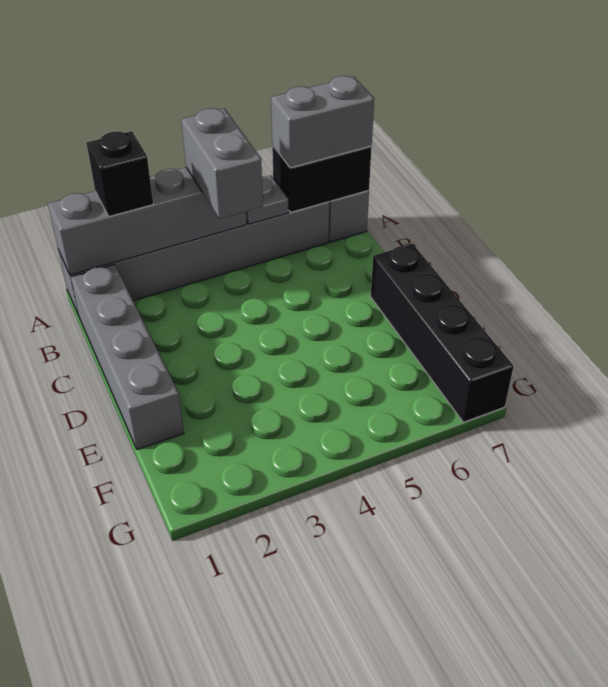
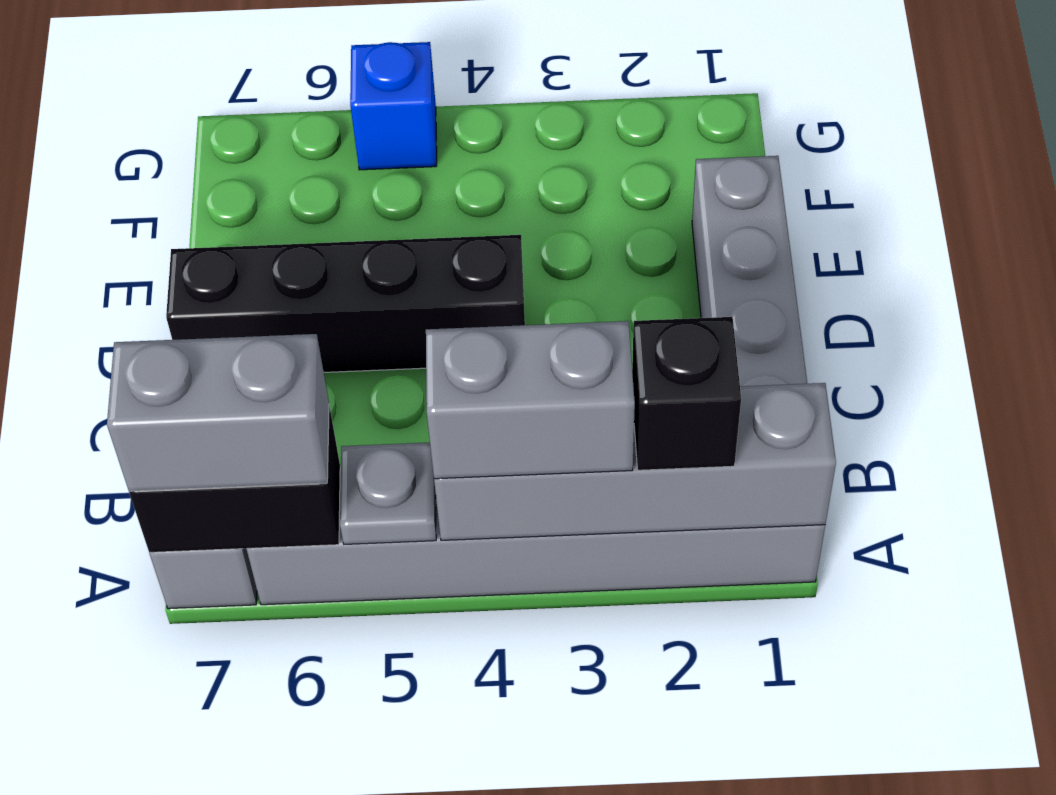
grey 1x2 brick [181,108,263,219] -> grey 1x2 brick turned to [426,321,635,479]
black 1x4 brick [371,244,514,422] -> black 1x4 brick turned to [166,235,525,372]
none -> blue 1x1 brick [350,42,437,170]

